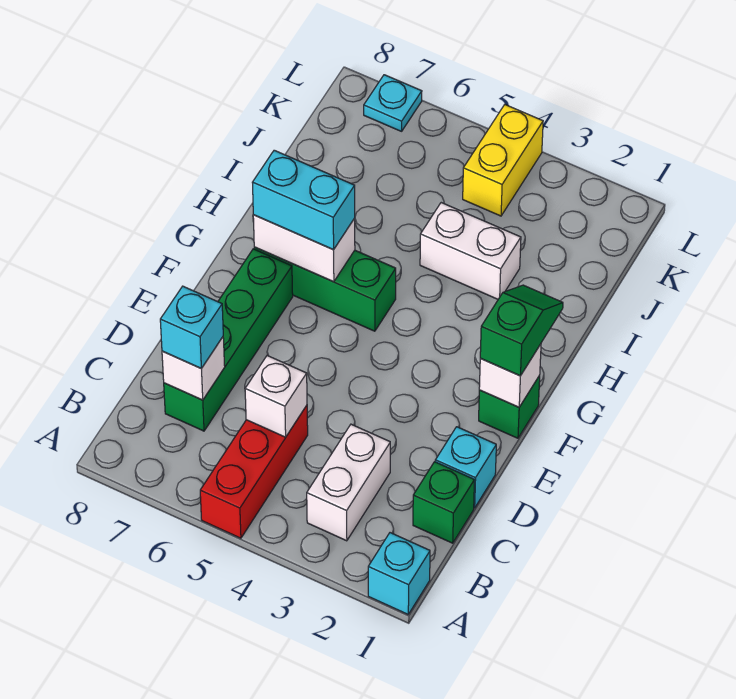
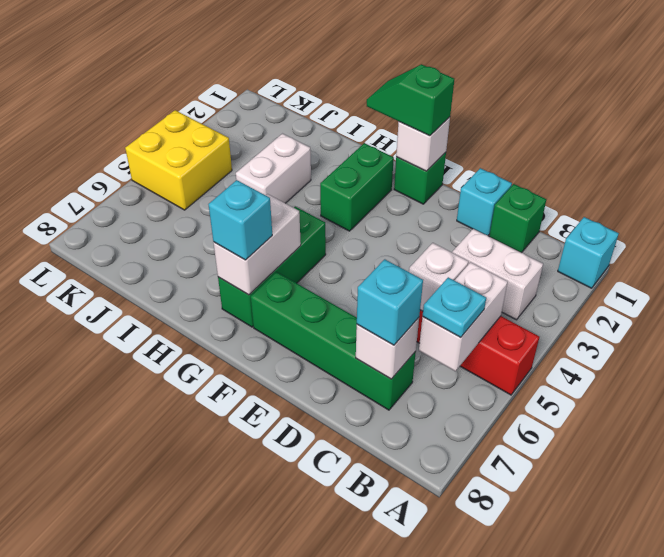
none -> white 1x2 brick [419,262,508,371]
none -> green 1x2 brick [320,143,394,231]
cyan 1x2 brick [252,150,355,250] -> cyan 1x1 brick [208,180,272,260]
yellow 1x2 brick [463,105,543,216] -> yellow 2x2 brick [125,110,232,210]
cyan 1x1 plate [364,75,422,131] -> cyan 1x1 plate moved to [423,277,486,338]

